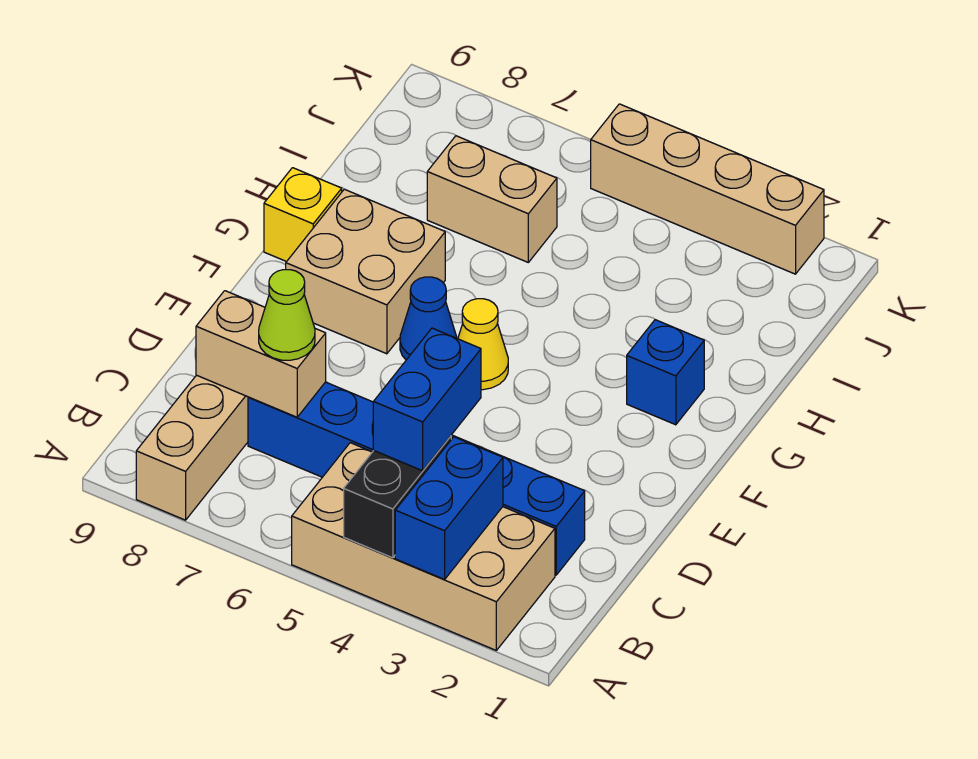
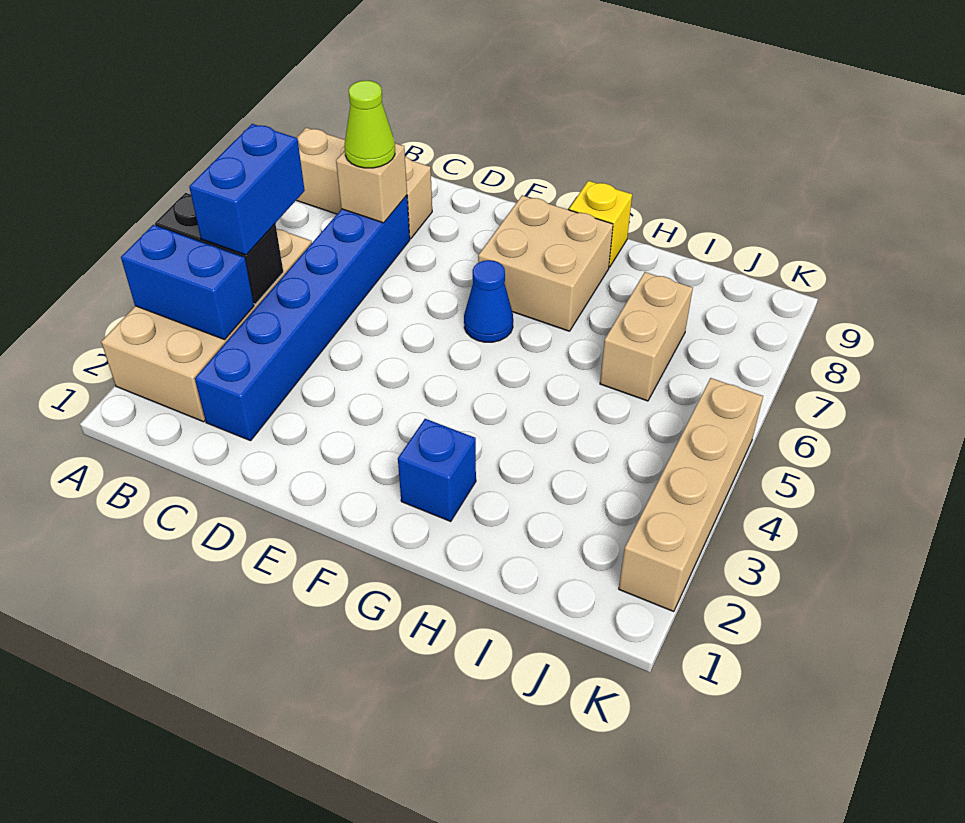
blue 1x2 brick [373,328,481,471] -> blue 1x2 brick turned to [189,124,305,255]
tan 1x2 brick [196,291,326,417] -> tan 1x1 brick [336,143,407,223]
yellow 1x1 cone [458,299,508,390] -> none

